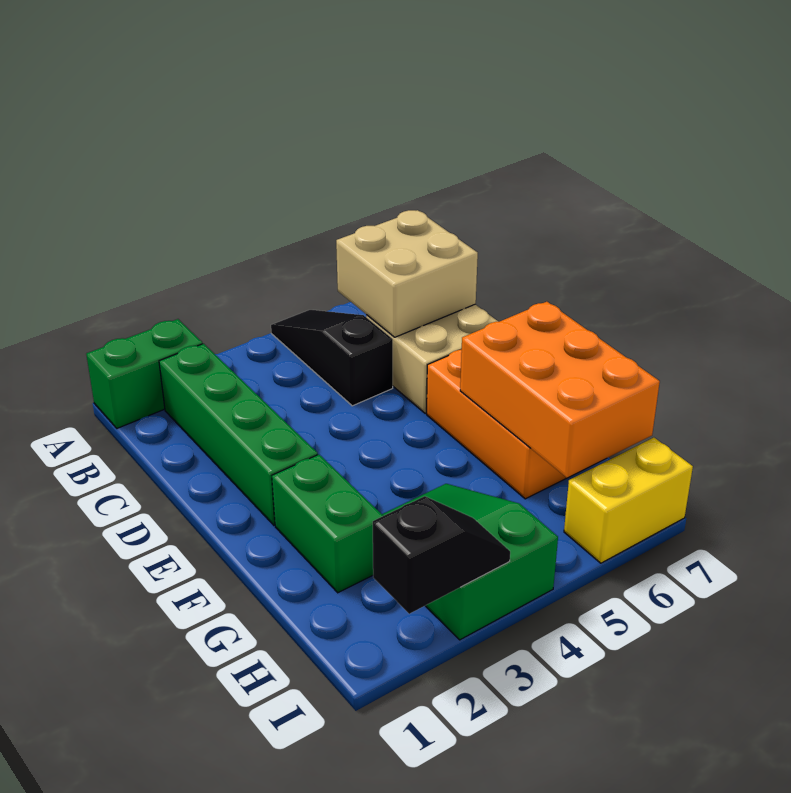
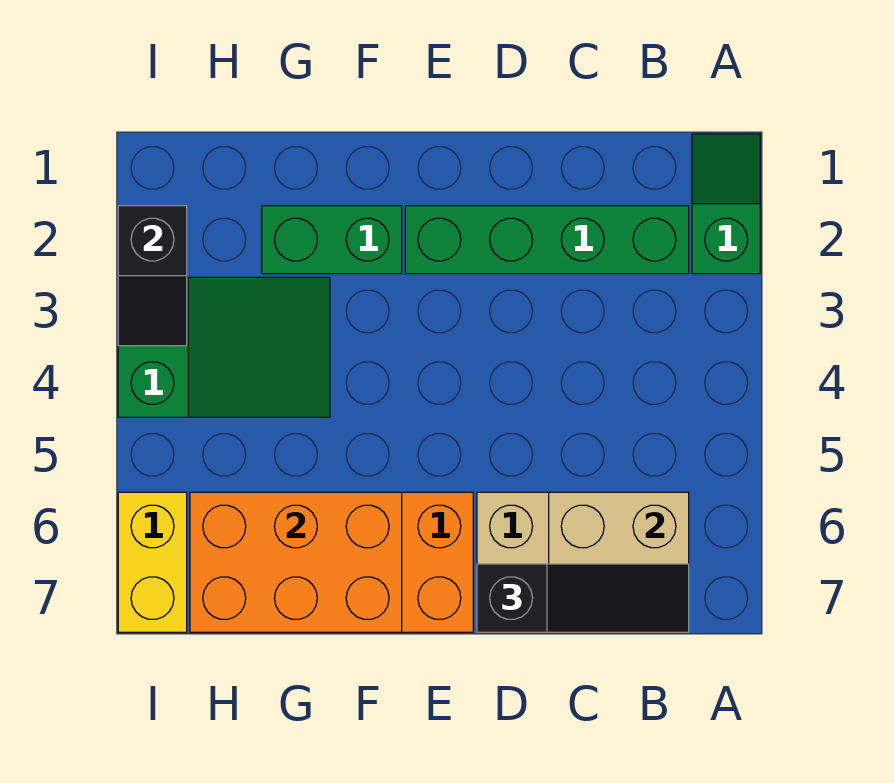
green 1x2 brick [86,319,203,428] -> green 1x2 slope [692,134,760,274]
black 1x3 slope [271,310,393,406] -> black 1x3 slope moved to [477,564,689,632]

